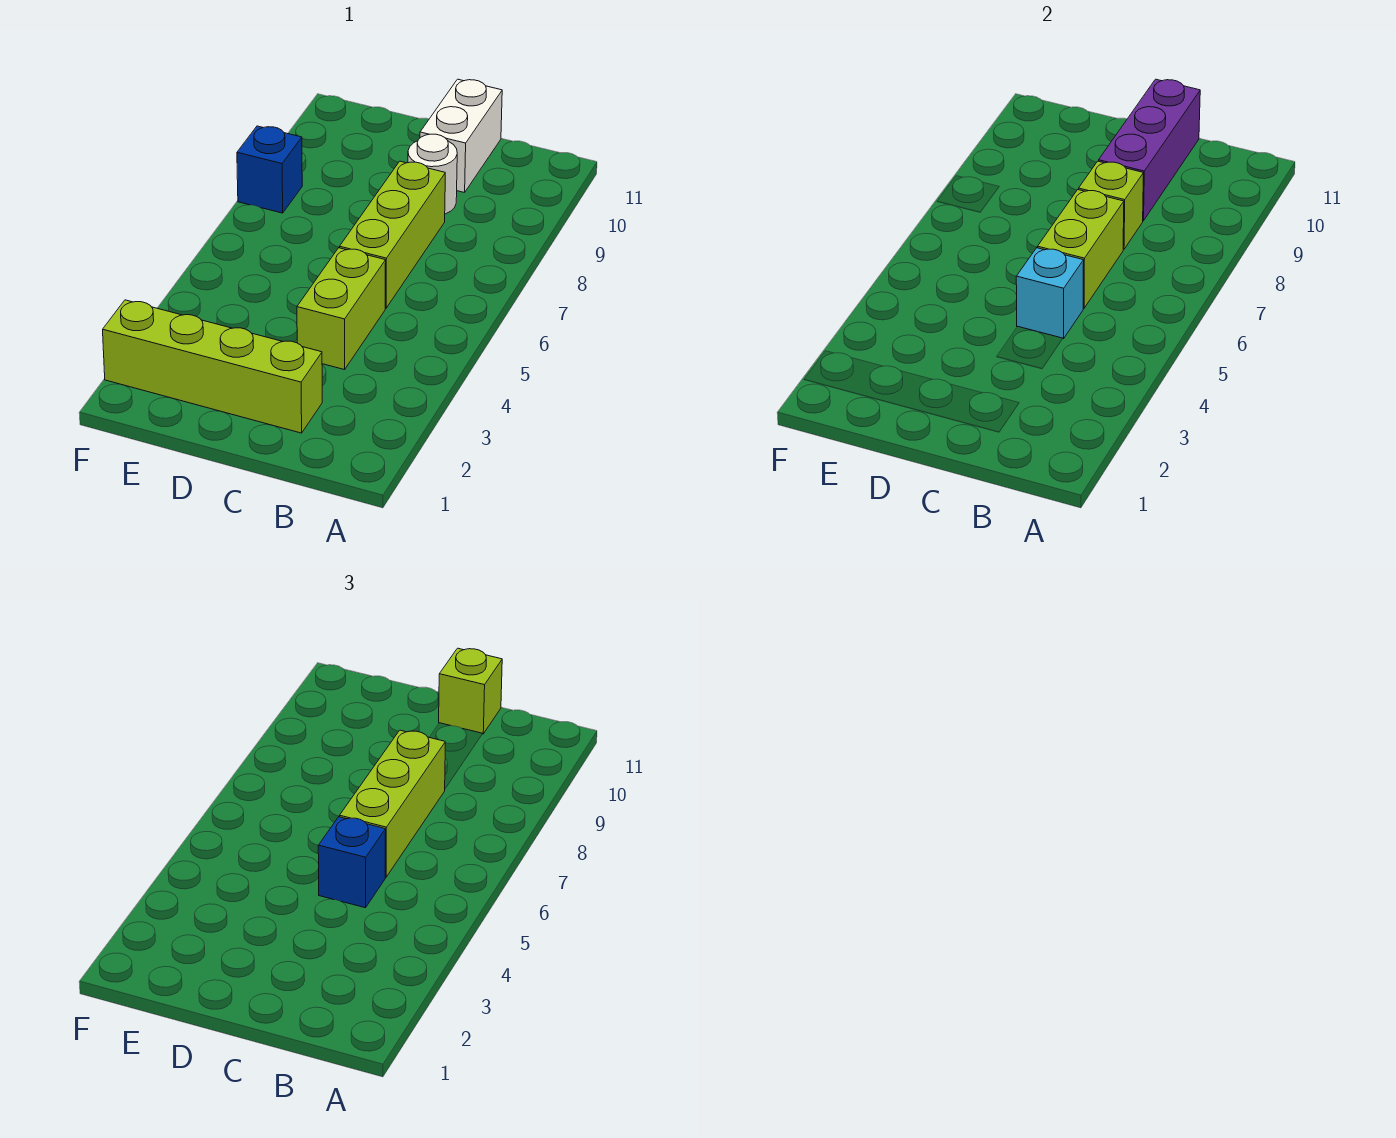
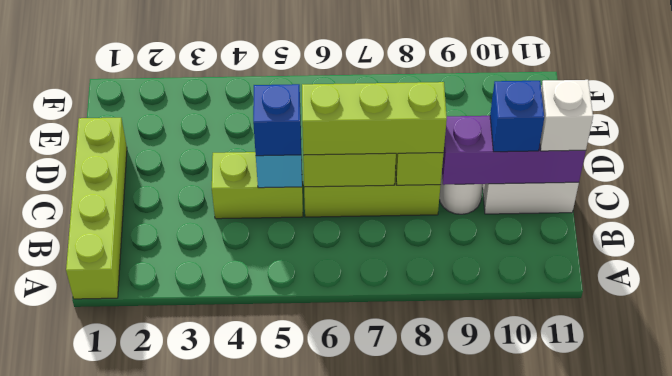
lime 1x4 brick [103,300,322,433] -> lime 1x4 brick moved to [66,118,127,299]
lime 1x1 brick [439,648,502,734] -> white 1x1 brick [540,80,593,151]
blue 1x1 brick [237,126,302,213] -> blue 1x1 brick moved to [490,81,544,152]

